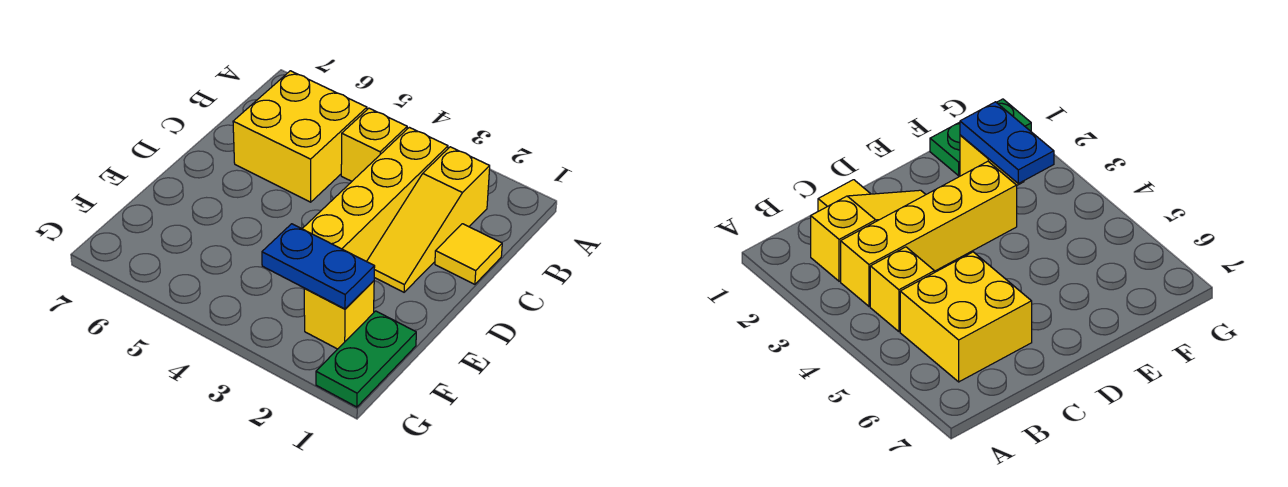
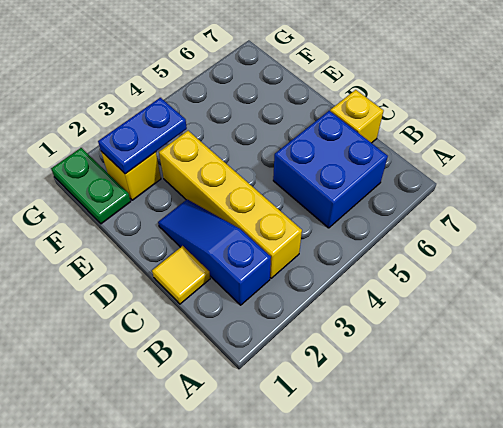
yellow 1x3 slope [367,147,490,292] -> blue 1x3 slope [158,199,271,305]
yellow 1x1 brick [341,108,407,181] -> yellow 1x1 brick moved to [330,90,383,143]
yellow 2x2 brick [233,71,367,202] -> blue 2x2 brick [273,111,388,228]

